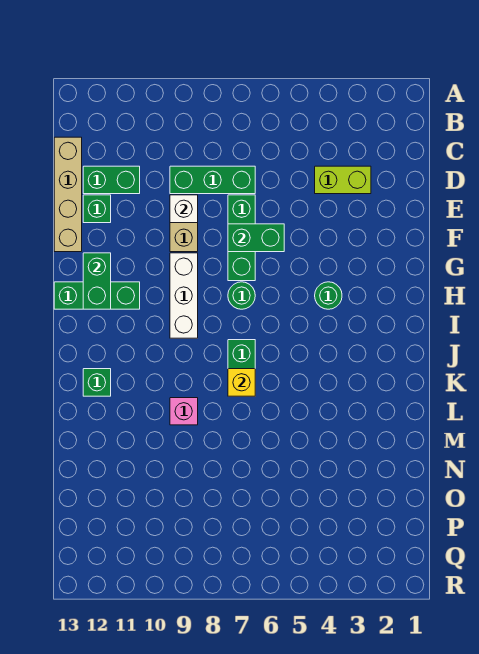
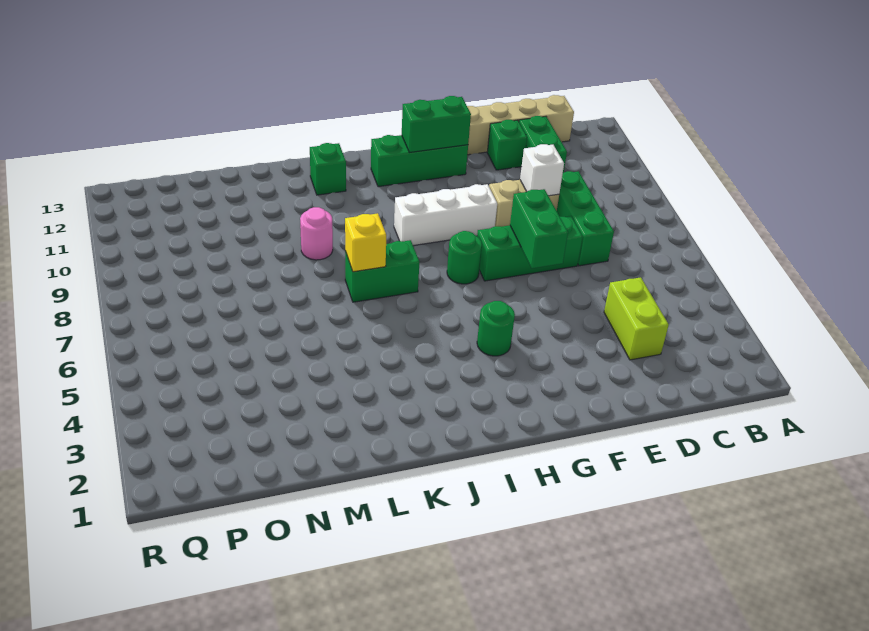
green 1x3 brick [54,282,140,309] -> green 1x3 brick turned to [371,135,468,187]
pink 1x1 brick [170,398,198,425] -> pink 1x1 round brick [300,207,333,260]

